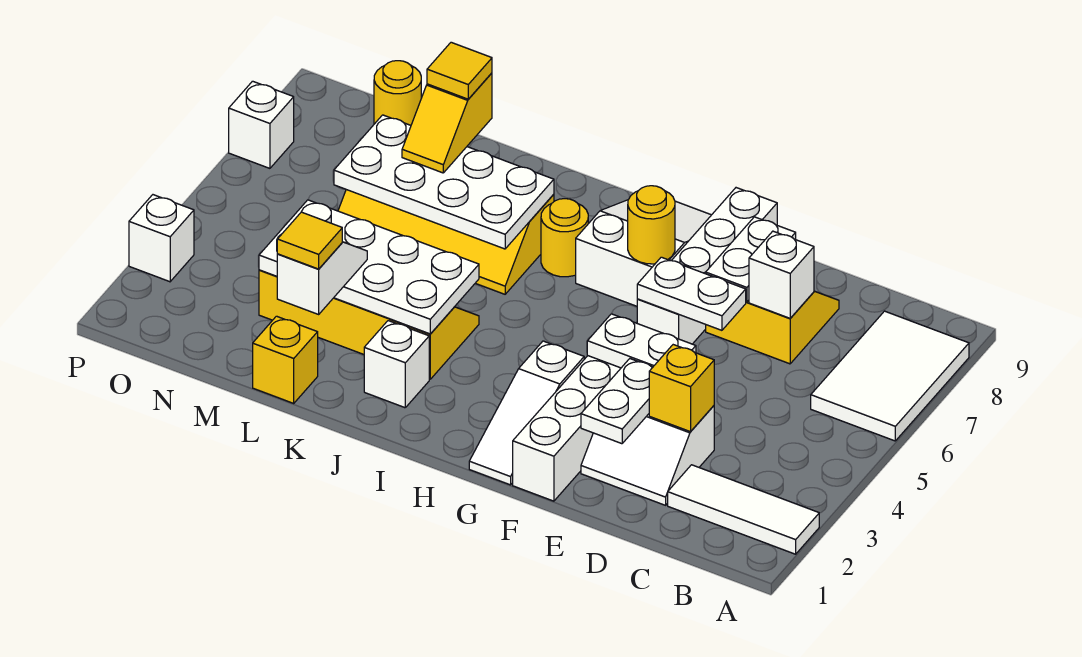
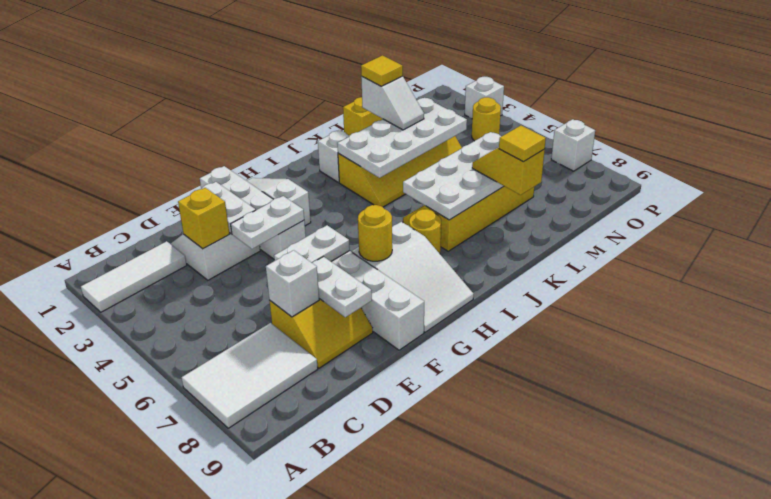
white 2x3 tile [811,311,969,441] -> white 2x3 tile turned to [182,323,318,428]
yellow 1x1 round brick [374,61,421,125] -> yellow 1x1 round brick moved to [472,97,501,141]

